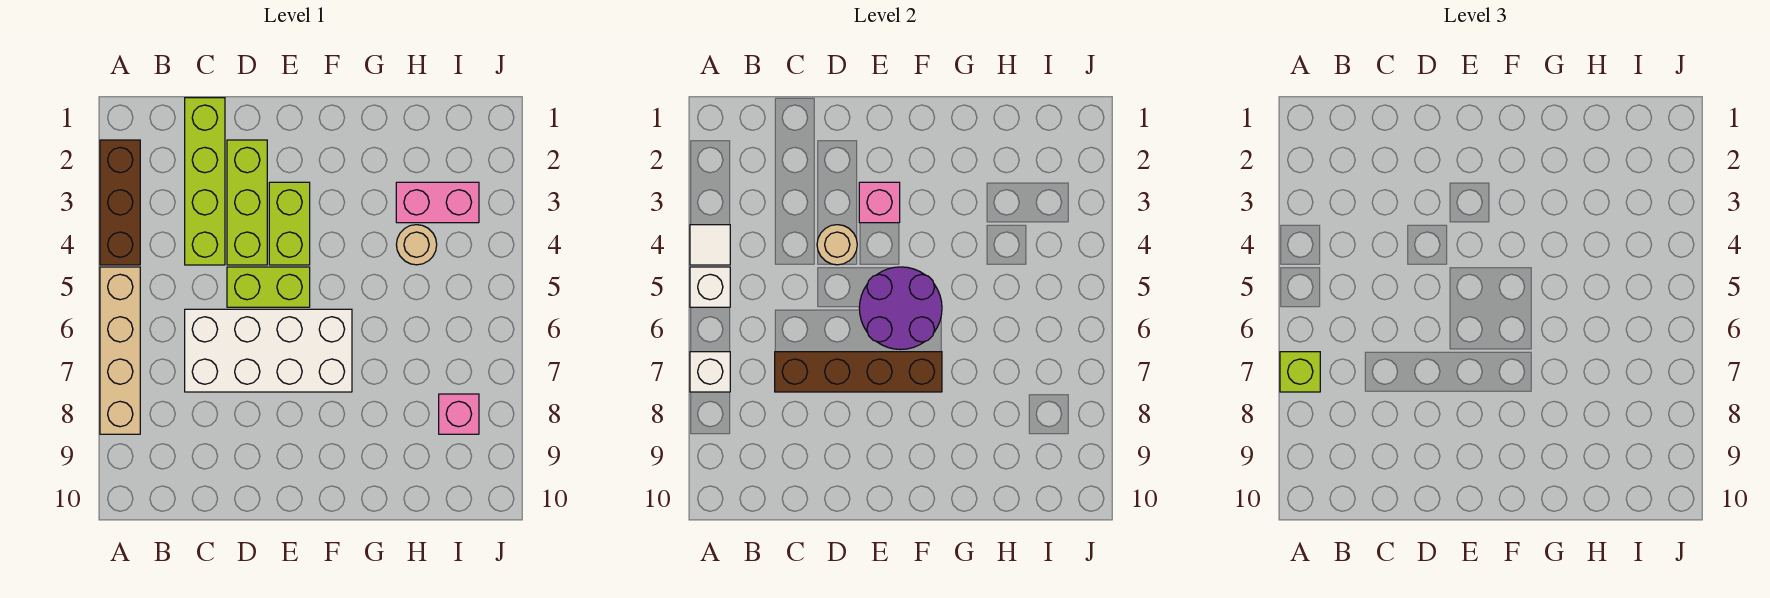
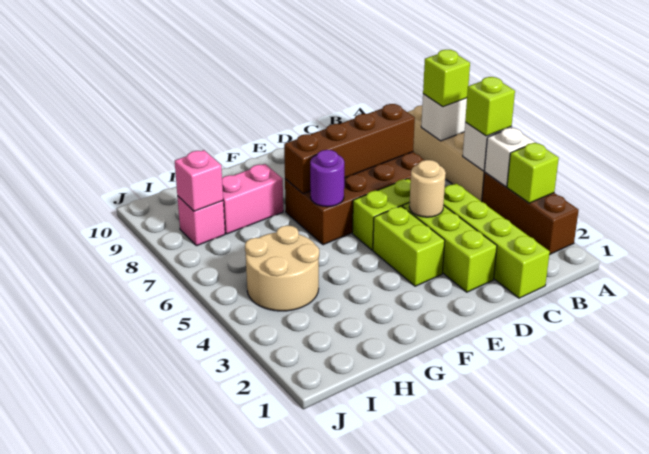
none -> lime 1x1 brick [507,143,559,203]
white 1x1 tile [690,225,730,265] -> white 1x1 brick [484,127,535,187]
none -> lime 1x1 brick [465,77,515,136]
white 2x4 brick [185,309,352,392] -> brown 2x4 brick [285,152,424,245]
pink 1x1 brick [859,182,900,223] -> pink 1x1 brick moved to [175,150,223,211]
purple 2x2 round brick [859,267,942,350] -> purple 1x1 round brick [310,150,344,207]
pink 1x2 brick [396,182,479,223] -> pink 1x2 brick moved to [222,164,283,234]
tan 1x1 round brick [396,225,437,265] -> tan 2x2 round brick [245,225,319,311]

